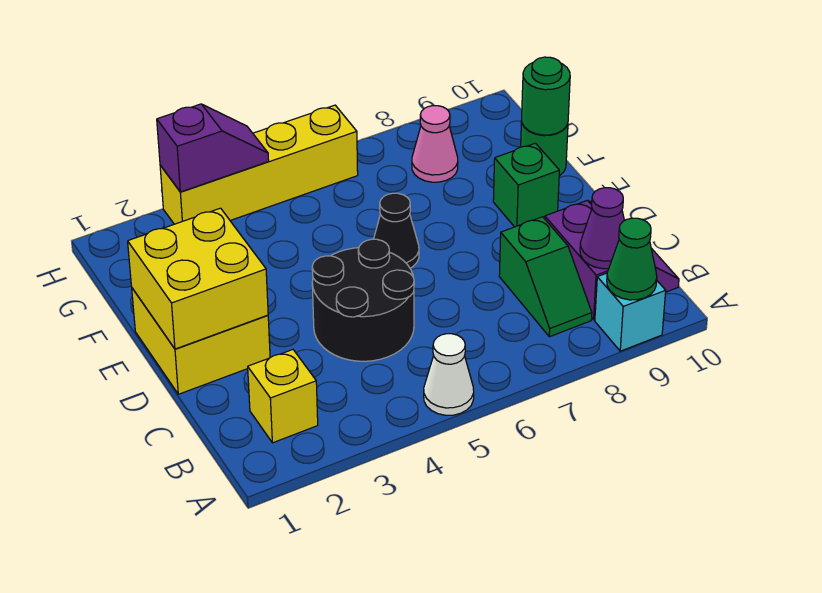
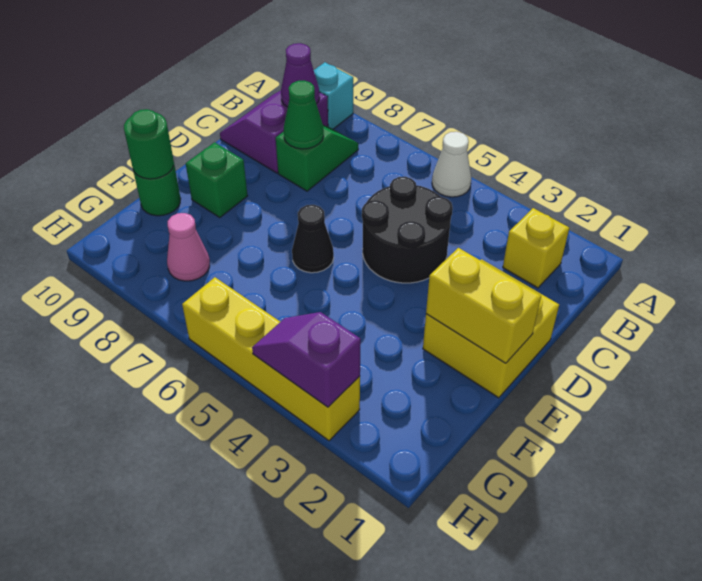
green 1x1 cone [607,218,657,300] -> green 1x1 cone moved to [284,81,324,149]
yellow 2x2 brick [128,208,268,349] -> yellow 1x2 brick [426,248,541,363]

